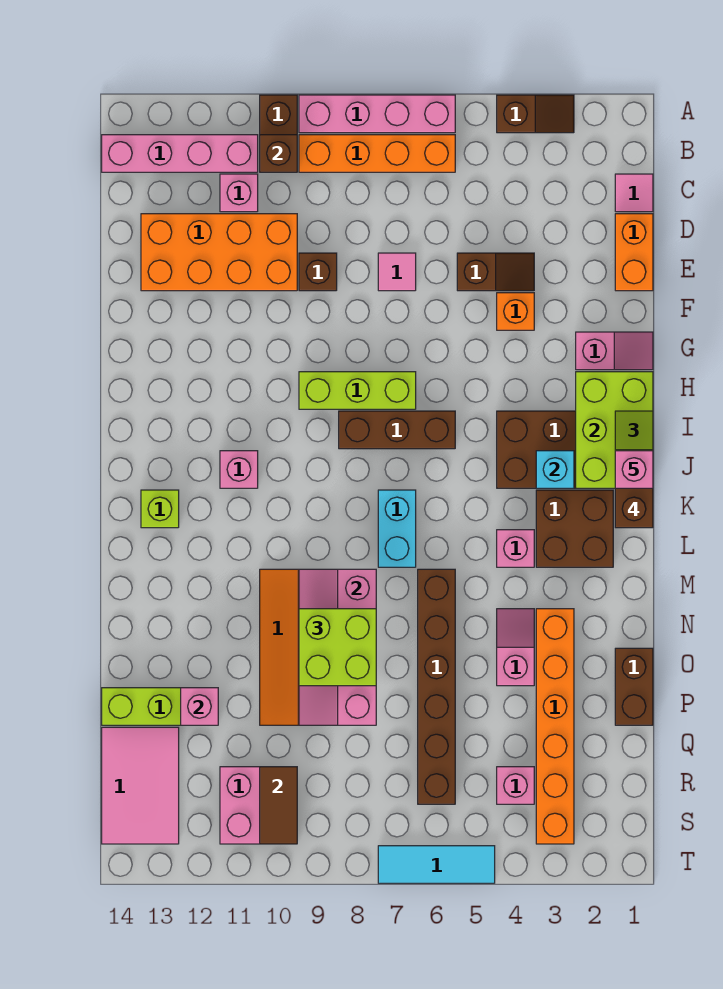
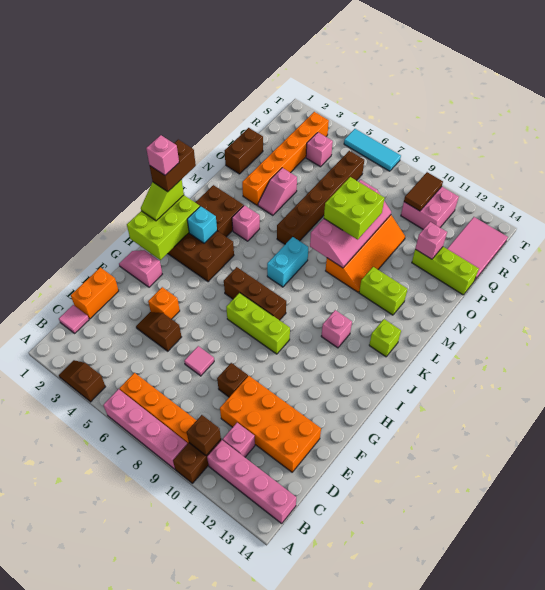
none -> lime 1x2 brick [359,267,407,315]

